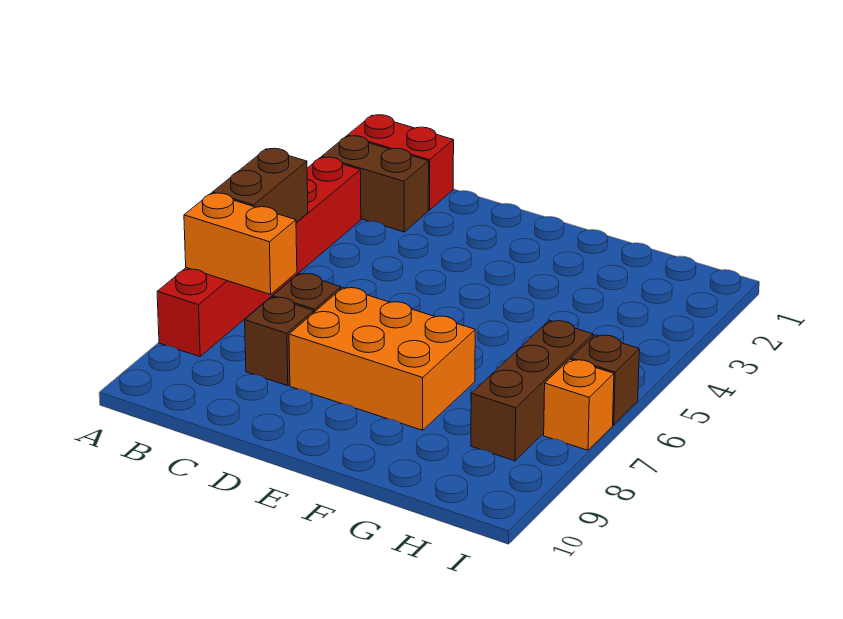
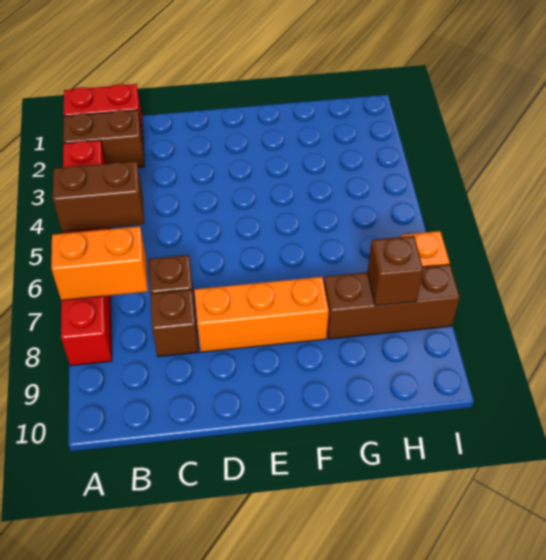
brown 1x2 brick [212,148,308,222] -> brown 1x2 brick turned to [53,161,144,232]
orange 2x3 brick [289,288,475,430] -> orange 1x3 brick [194,277,329,352]
brown 1x3 brick [471,320,593,461] -> brown 1x3 brick turned to [324,264,460,339]
brown 1x1 brick [571,335,639,425] -> brown 1x1 brick moved to [367,236,423,306]

